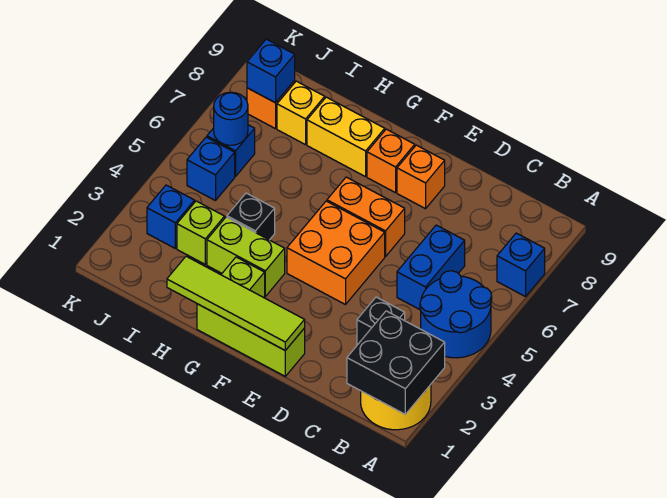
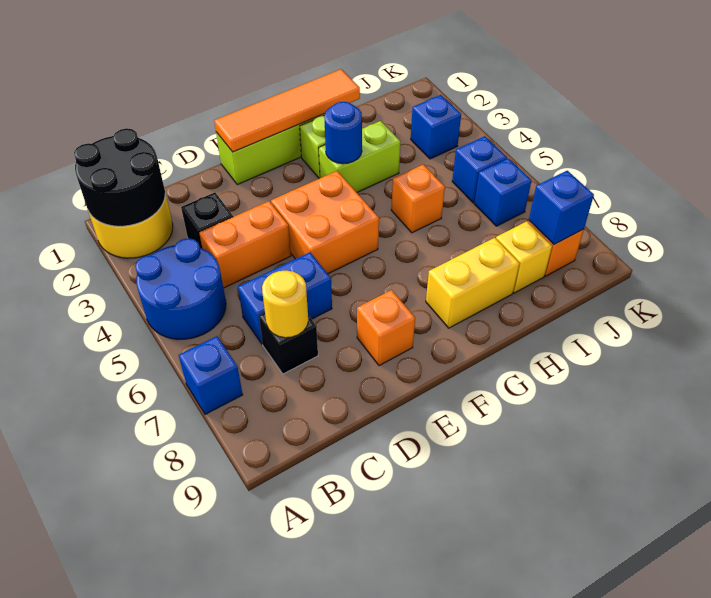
black 2x2 brick [347,311,445,414] -> black 2x2 round brick [74,128,165,226]
blue 1x2 brick [397,225,465,310] -> blue 1x2 brick turned to [238,252,332,344]
none -> yellow 1x1 round brick [262,270,308,338]
lime 1x4 tile [167,256,305,350] -> orange 1x4 tile [214,69,360,152]
orange 1x2 brick [327,177,405,257] -> orange 1x2 brick moved to [199,201,291,288]
orange 1x1 brick [367,129,415,193] -> orange 1x1 brick moved to [391,165,445,233]
black 1x1 brick [227,193,275,240] -> black 1x1 brick moved to [259,313,318,374]
lime 1x1 brick [177,201,225,264] -> none
blue 1x1 round brick [214,92,248,145] -> blue 1x1 round brick moved to [324,102,362,164]

